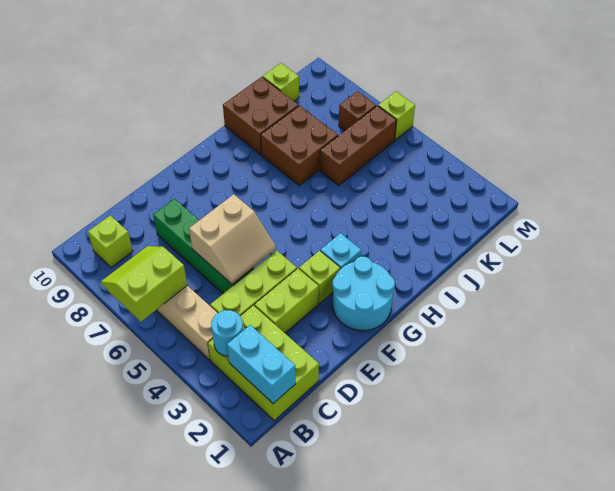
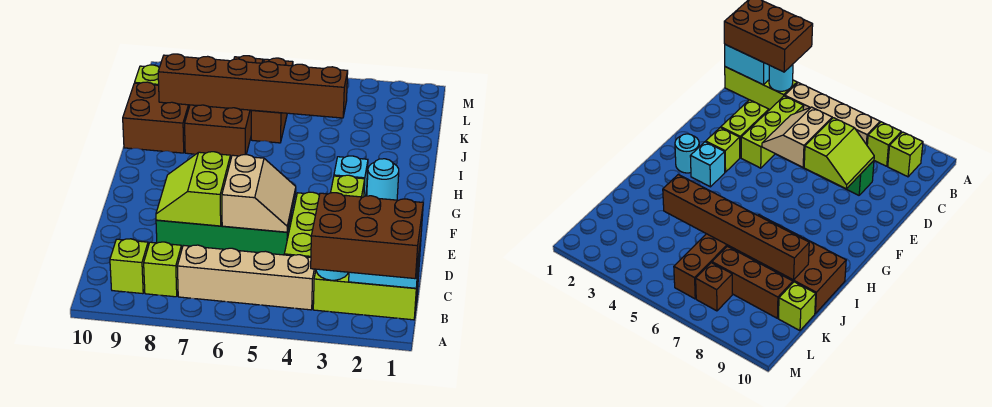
none -> brown 2x3 brick [311,193,423,279]
lime 2x2 slope [101,246,187,322] -> lime 2x2 slope moved to [156,152,230,226]
lime 2x3 brick [208,305,319,421] -> lime 1x3 brick [313,272,419,320]
cyan 2x2 round brick [333,257,395,331] -> cyan 1x1 round brick [367,159,399,200]
none -> brown 1x6 brick [158,54,348,118]
none -> brown 1x3 brick [712,246,793,318]
lime 1x1 brick [378,92,415,140] -> lime 1x1 brick moved to [144,242,182,297]

